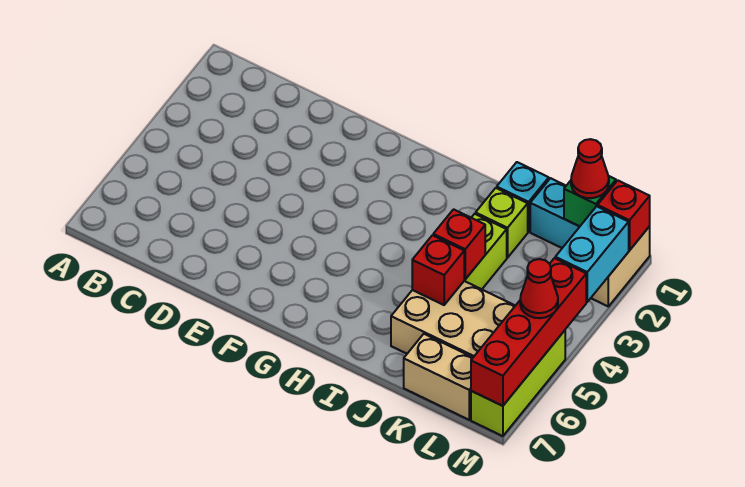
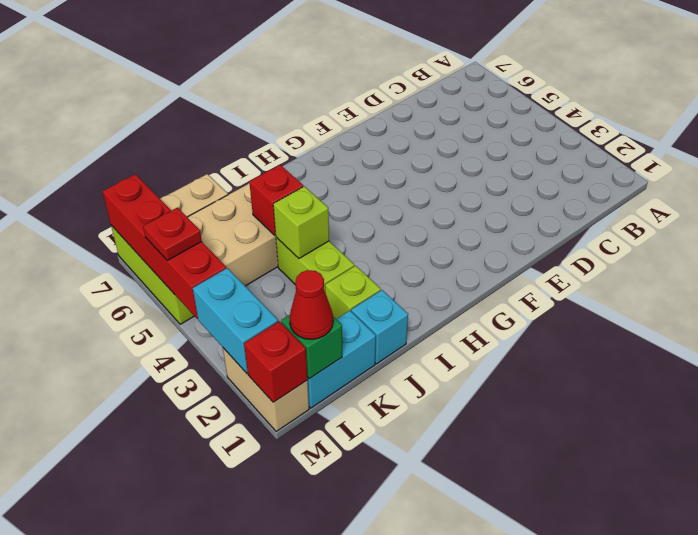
red 1x1 brick [433,209,485,279] -> lime 1x1 brick [273,186,329,258]
red 1x1 cone [520,259,558,318] -> red 1x1 plate [143,208,202,260]

